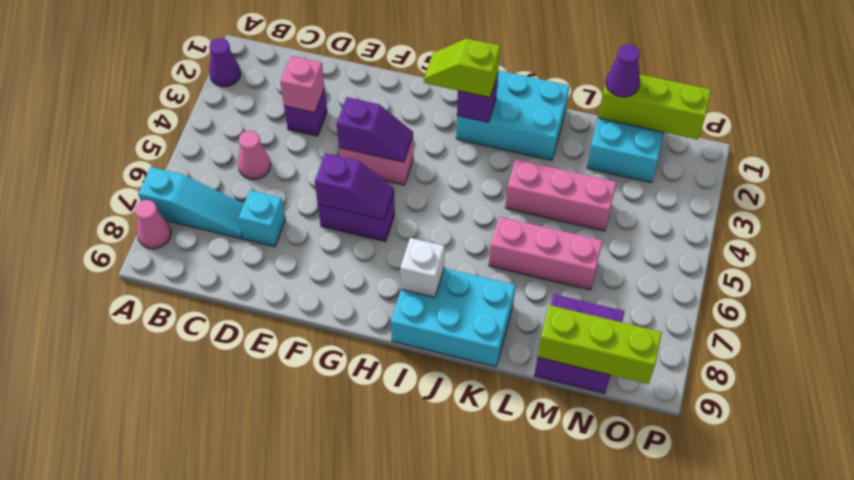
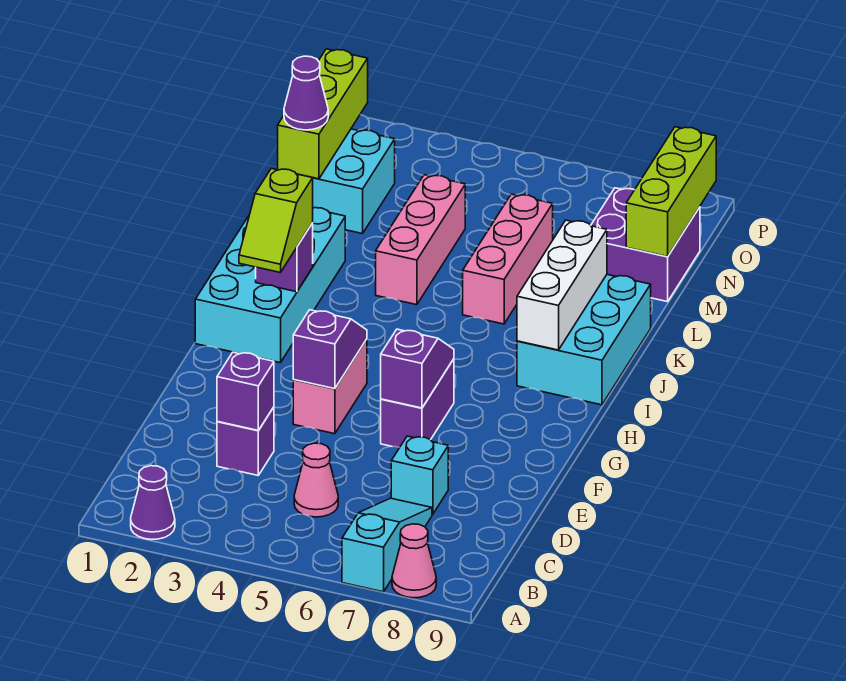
pink 1x1 brick [280,56,325,113] -> purple 1x1 brick [217,352,274,430]
cyan 2x3 brick [456,70,569,160] -> cyan 2x4 brick [195,208,345,363]
white 1x1 brick [400,238,445,297] -> white 1x3 brick [517,220,607,350]

